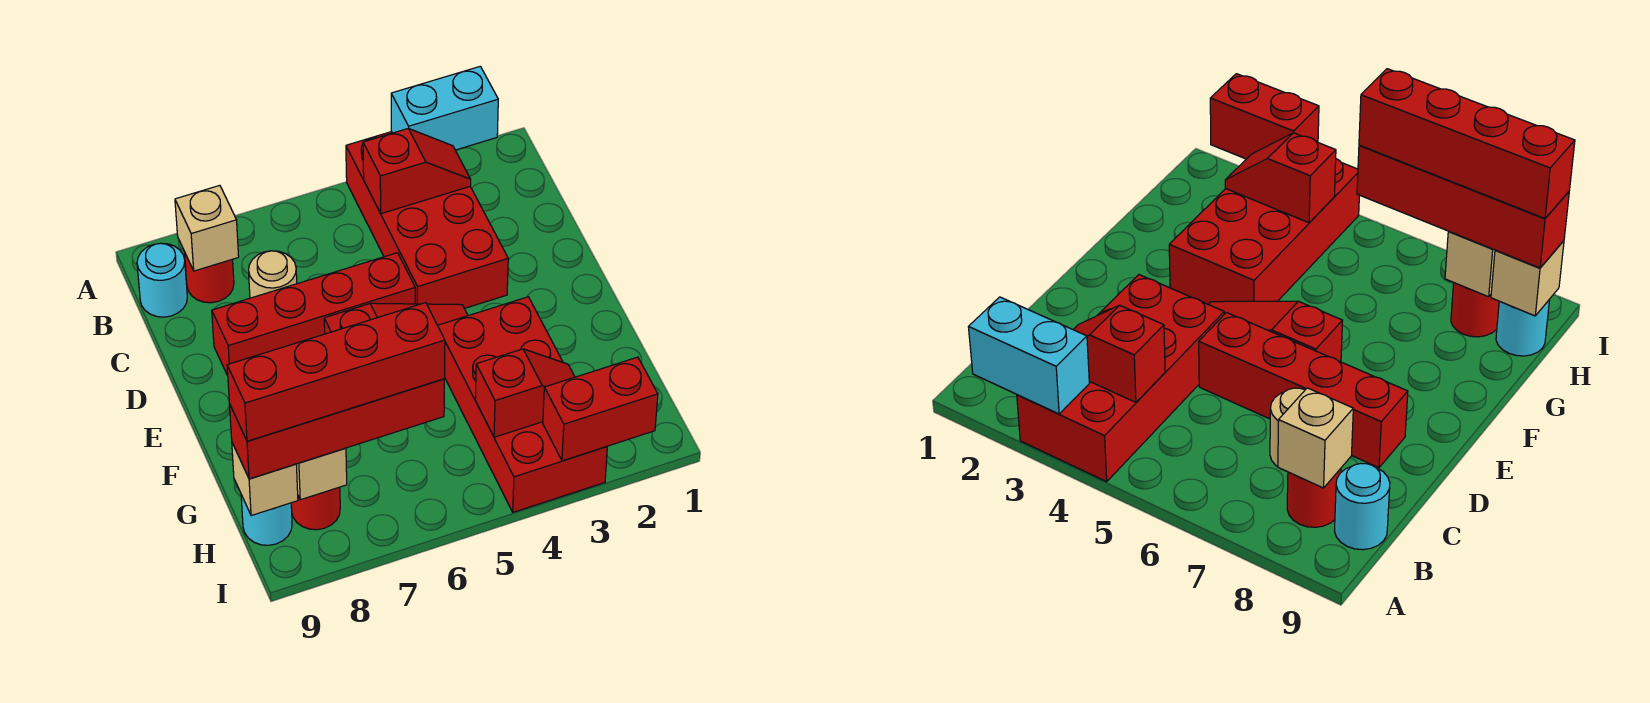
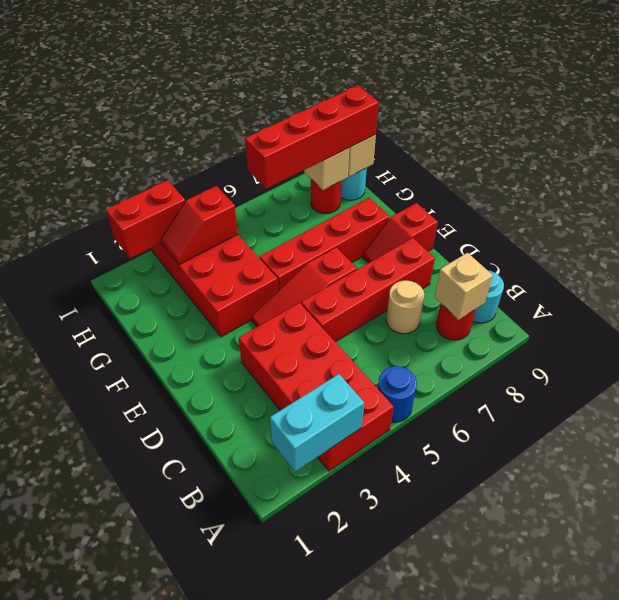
none -> blue 1x1 round brick [378,366,417,422]
red 1x2 slope [363,128,471,214] -> red 1x2 slope moved to [363,203,438,263]
red 1x4 brick [227,303,445,441] -> red 1x4 brick moved to [260,198,390,291]

